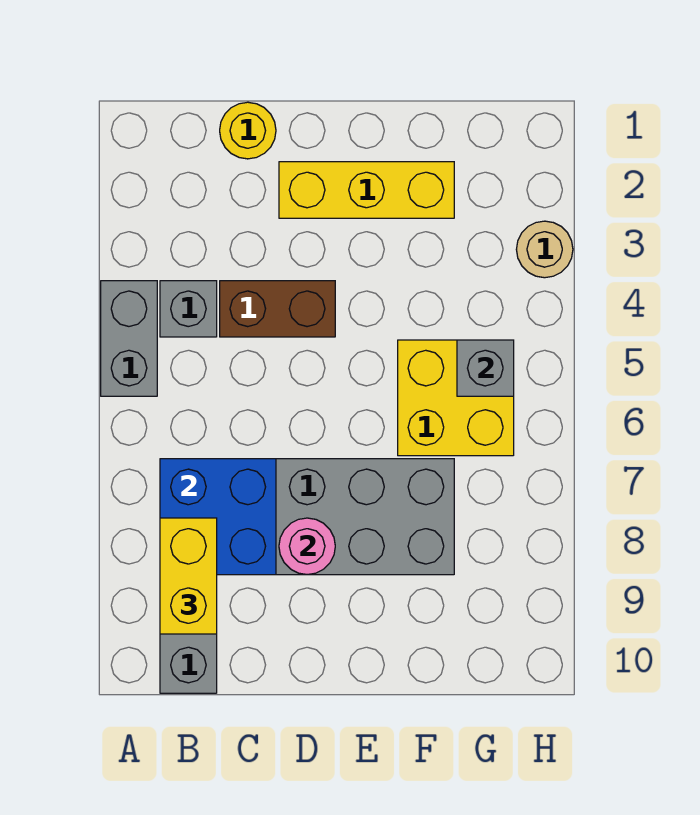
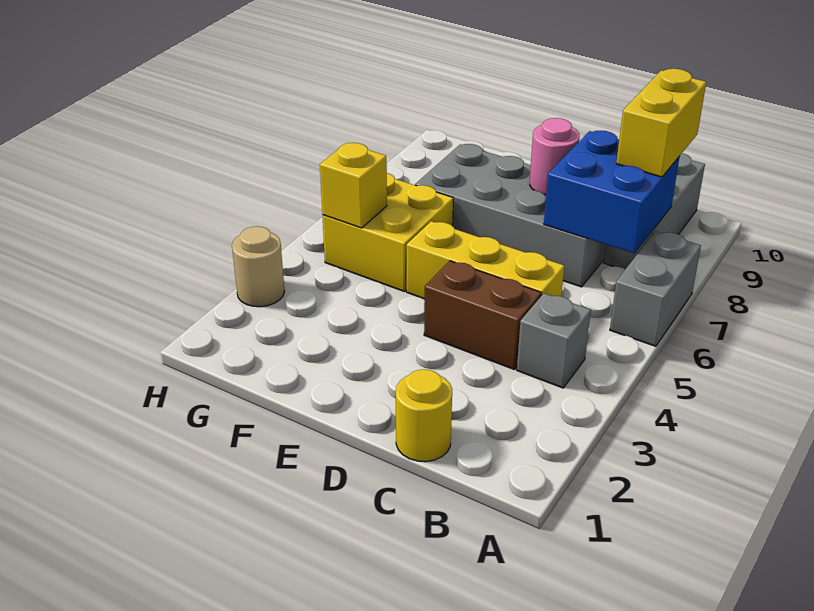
grey 1x2 brick [101,281,157,396] -> grey 1x2 brick moved to [610,231,701,346]
yellow 1x3 brick [279,162,454,218] -> yellow 1x3 brick moved to [407,221,564,299]
grey 1x1 brick [457,340,514,396] -> yellow 1x1 brick [320,143,387,228]

